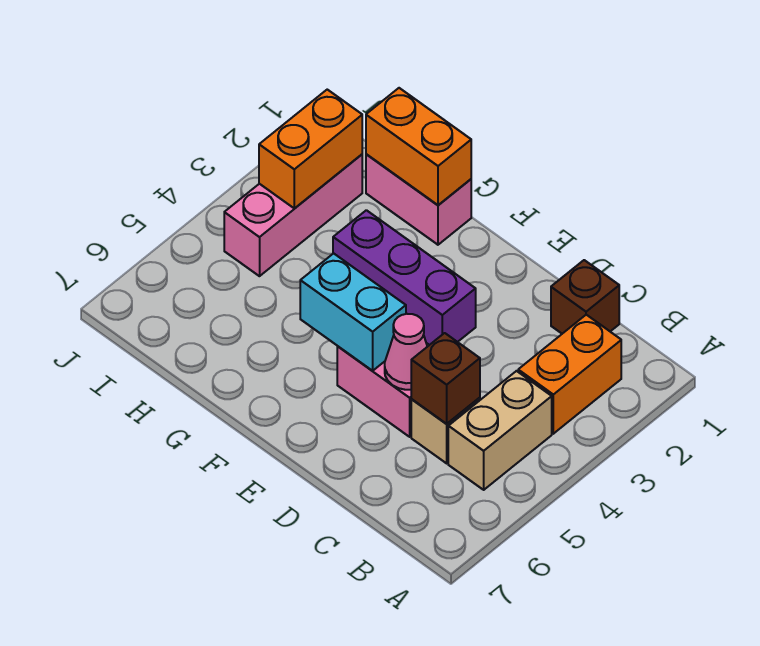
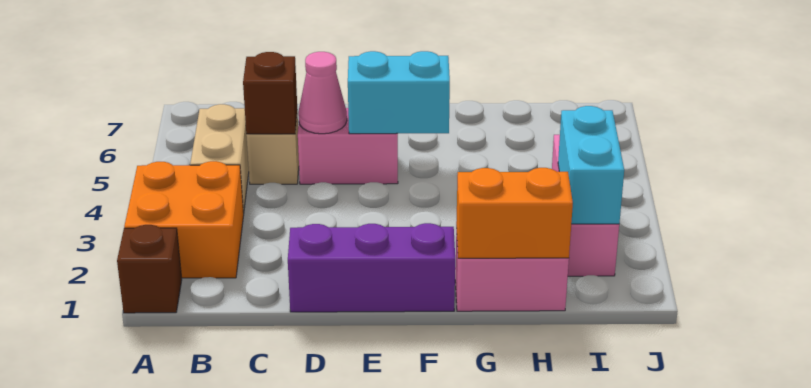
orange 1x2 brick [518,315,621,434] -> orange 2x2 brick [124,161,244,278]
brown 1x1 brick [551,260,619,334] -> brown 1x1 brick moved to [117,225,182,313]
purple 1x3 brick [333,210,476,345] -> purple 1x3 brick moved to [288,223,455,312]
orange 1x2 brick [259,90,362,209] -> cyan 1x2 brick [558,106,624,224]

